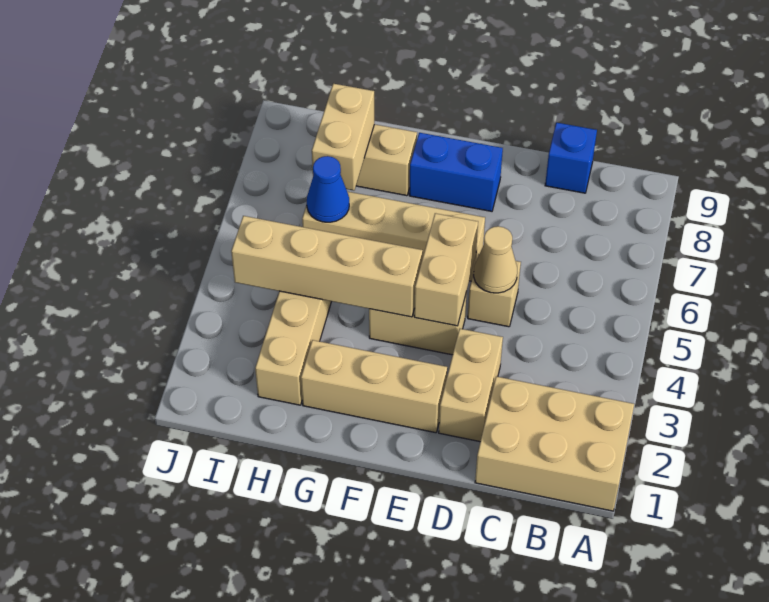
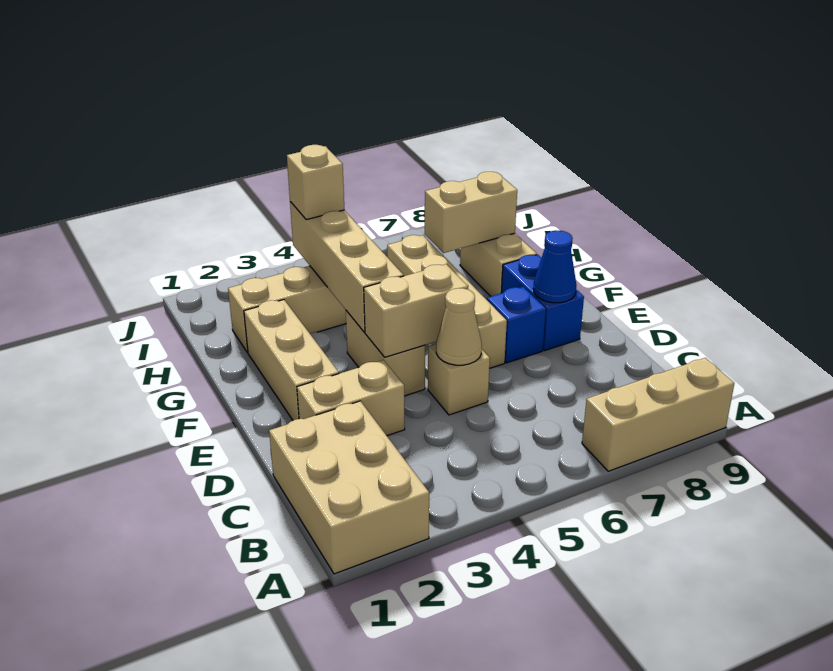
none -> tan 1x3 brick [582,358,734,471]
blue 1x1 brick [545,123,597,193] -> blue 1x1 brick moved to [487,287,546,363]
blue 1x1 cone [307,156,349,222] -> blue 1x1 cone moved to [533,231,576,303]
none -> tan 1x1 brick [287,145,344,220]

